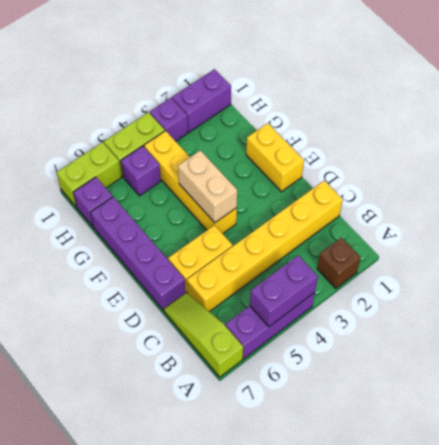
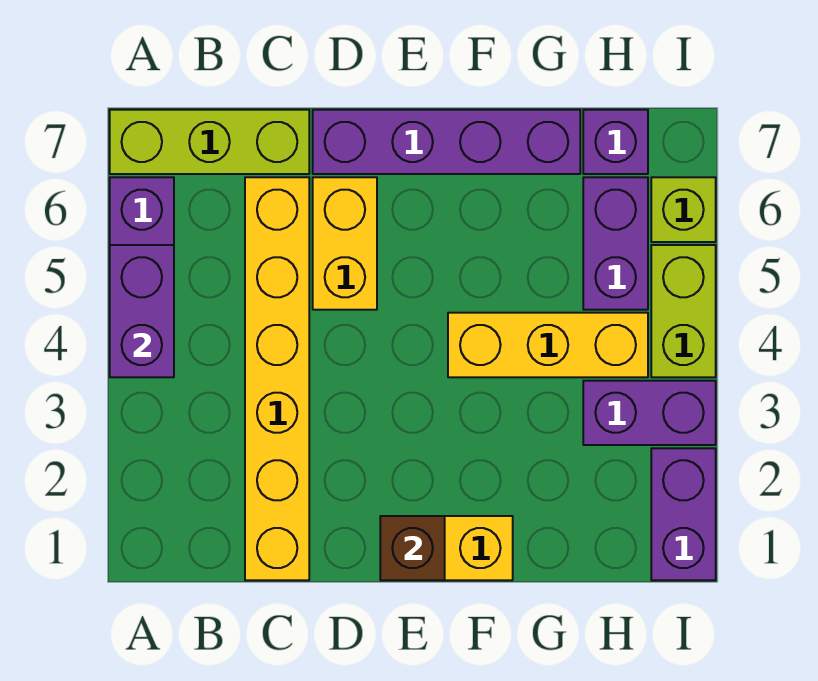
brown 1x1 brick [317,237,361,289] -> brown 1x1 brick moved to [380,516,445,580]
lime 1x3 slope [164,292,243,377] -> lime 1x3 brick [110,110,309,174]
yellow 1x4 brick [144,131,237,234] -> yellow 1x3 brick [448,313,648,377]
tan 1x2 brick [178,150,237,223] -> none
purple 1x1 brick [121,146,161,196] -> purple 1x2 brick [583,177,648,310]
purple 1x1 brick [150,98,188,141] -> purple 1x2 brick [583,381,716,445]
lime 1x2 brick [57,142,122,208] -> lime 1x1 brick [651,177,716,242]

